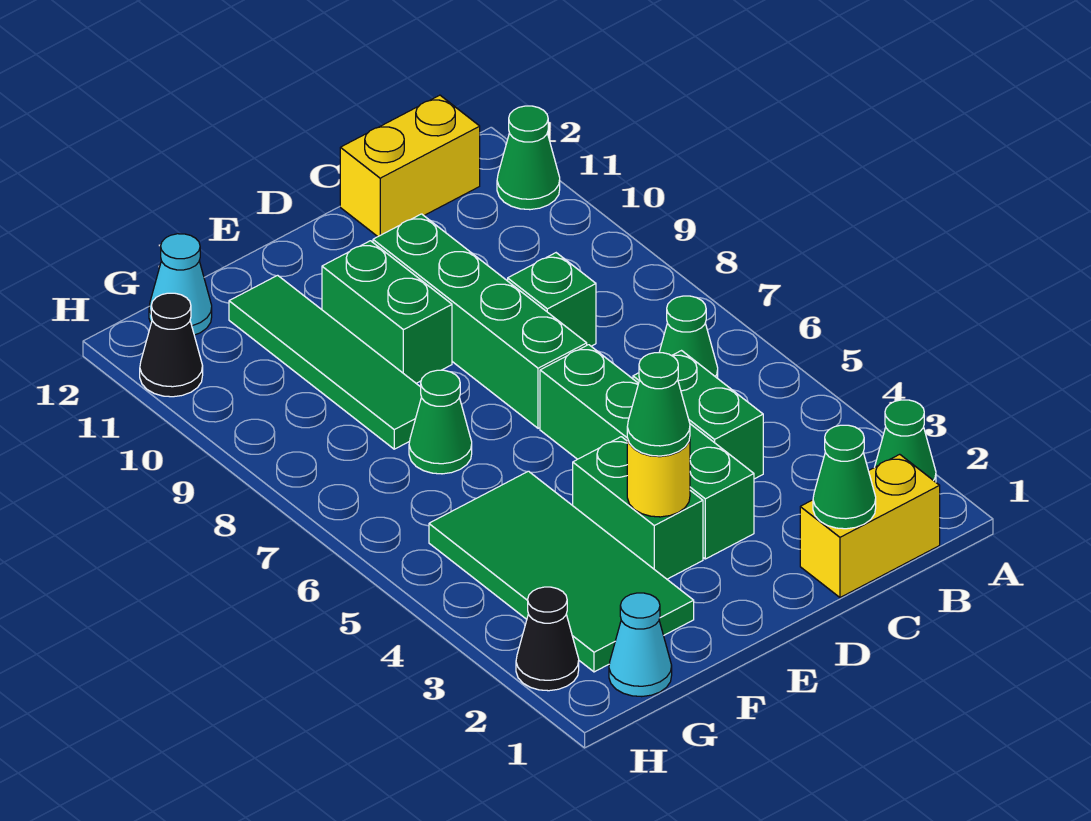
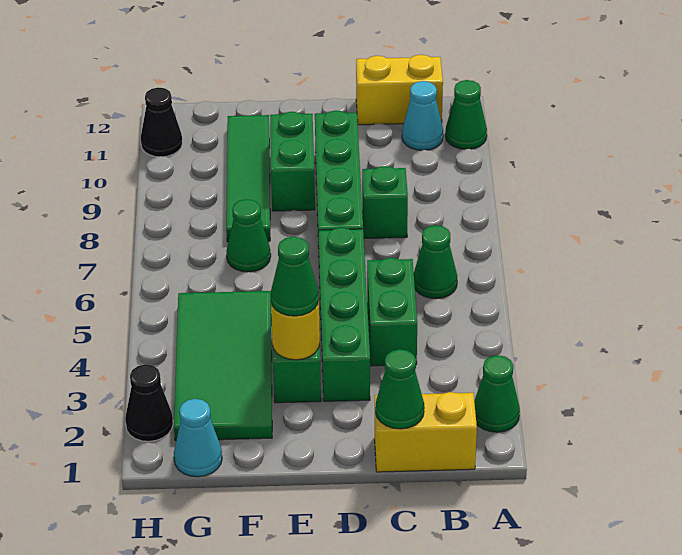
cyan 1x1 cone [149,234,212,335] -> cyan 1x1 cone moved to [402,81,443,150]

